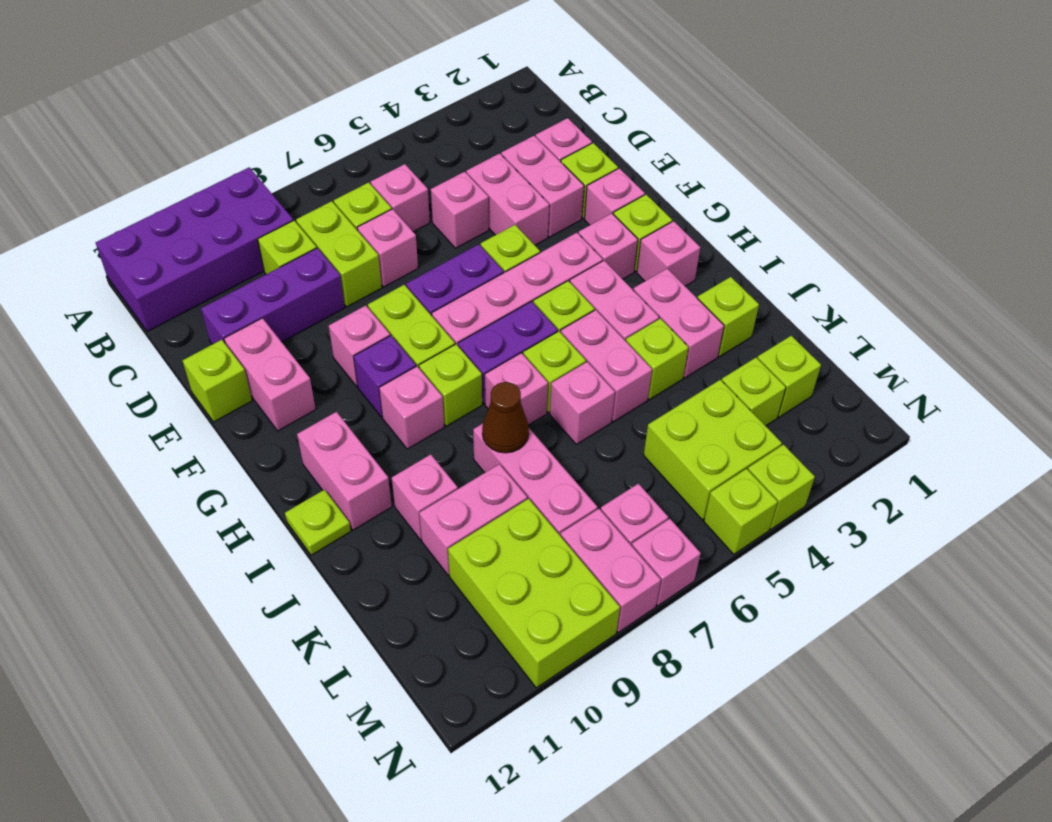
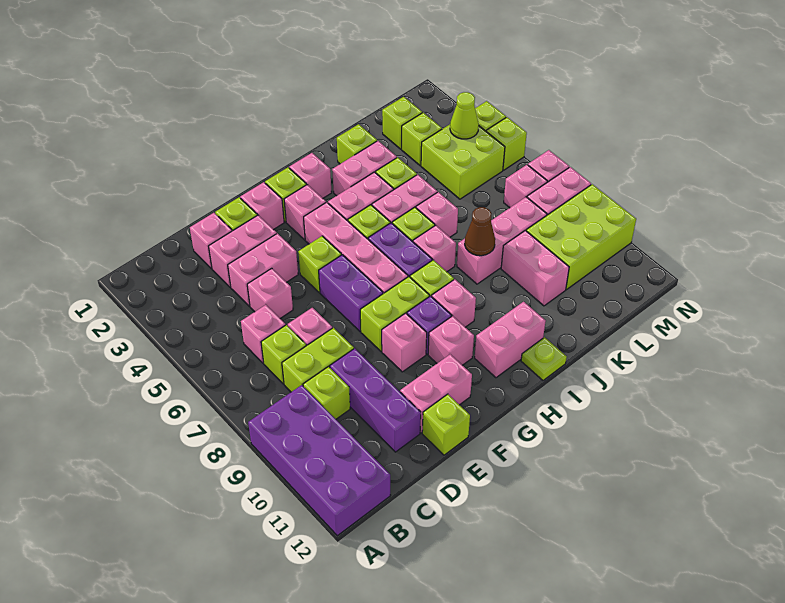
pink 1x1 brick [392,454,458,540] -> pink 1x1 brick moved to [428,316,474,365]
none -> lime 1x1 cone [450,92,479,139]

